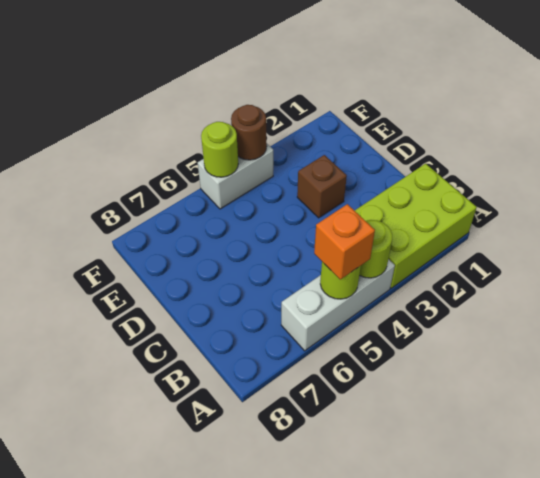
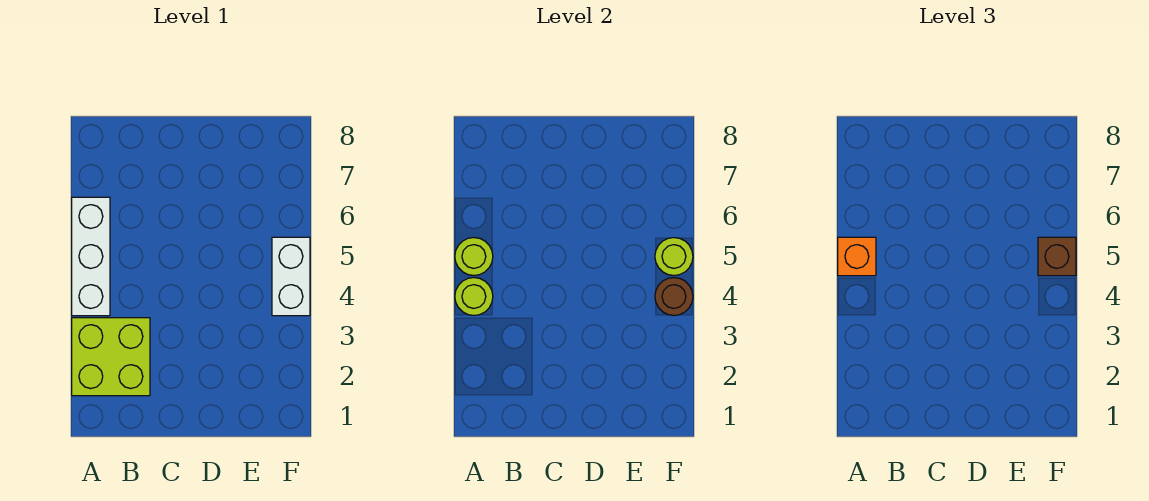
lime 2x3 brick [355,164,477,288] -> lime 2x2 brick [72,318,150,396]
brown 1x1 brick [297,155,347,218] -> brown 1x1 brick moved to [1038,237,1076,276]

